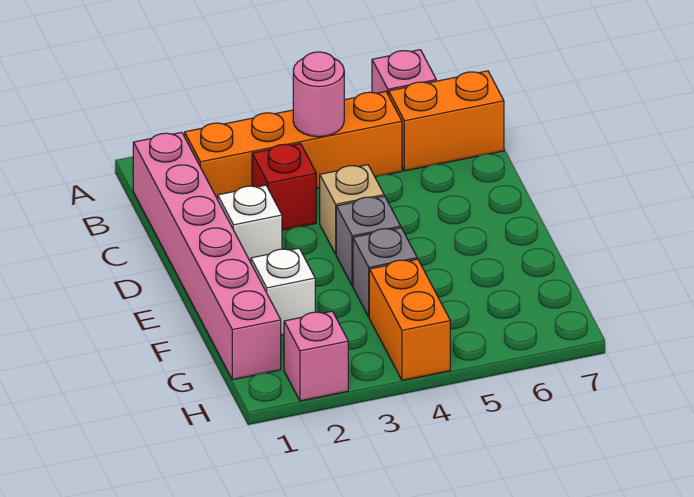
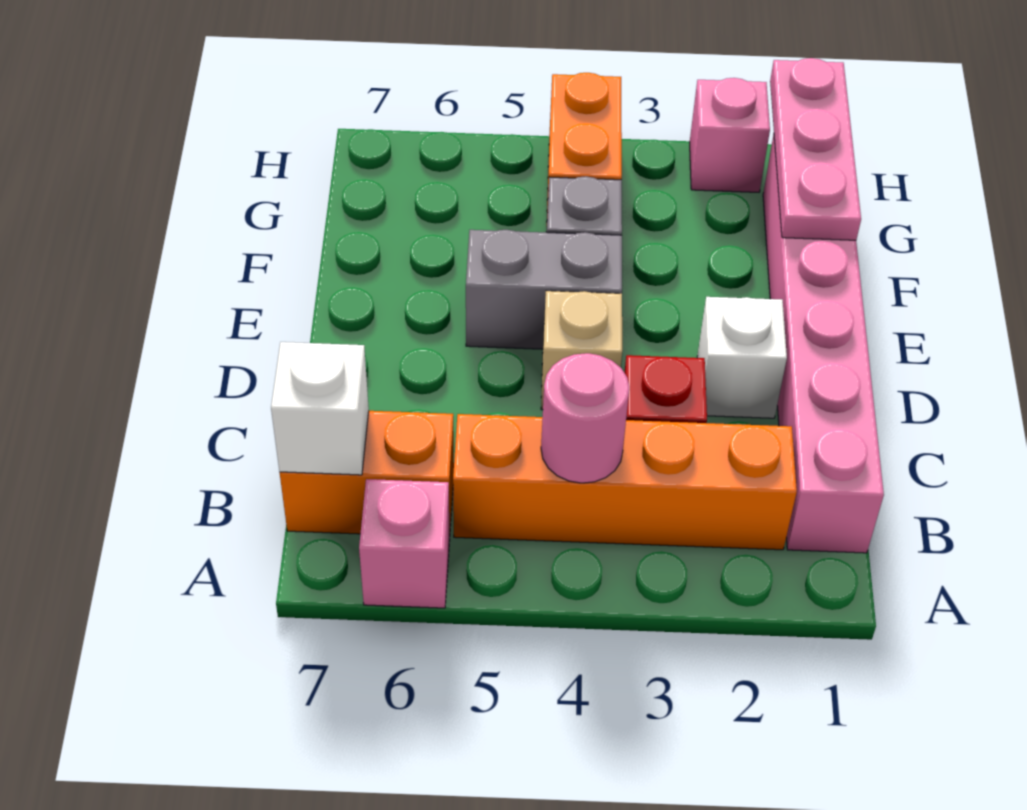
grey 1x1 brick [336,196,401,286] -> grey 1x2 brick [466,230,622,349]
none -> pink 1x3 plate [770,58,861,240]
white 1x1 brick [251,248,315,335] -> white 1x1 brick moved to [271,342,369,475]

